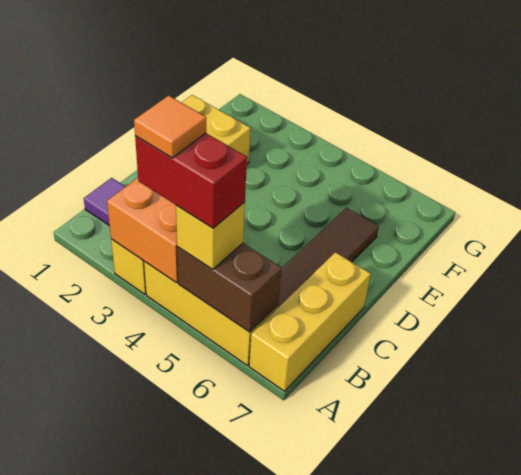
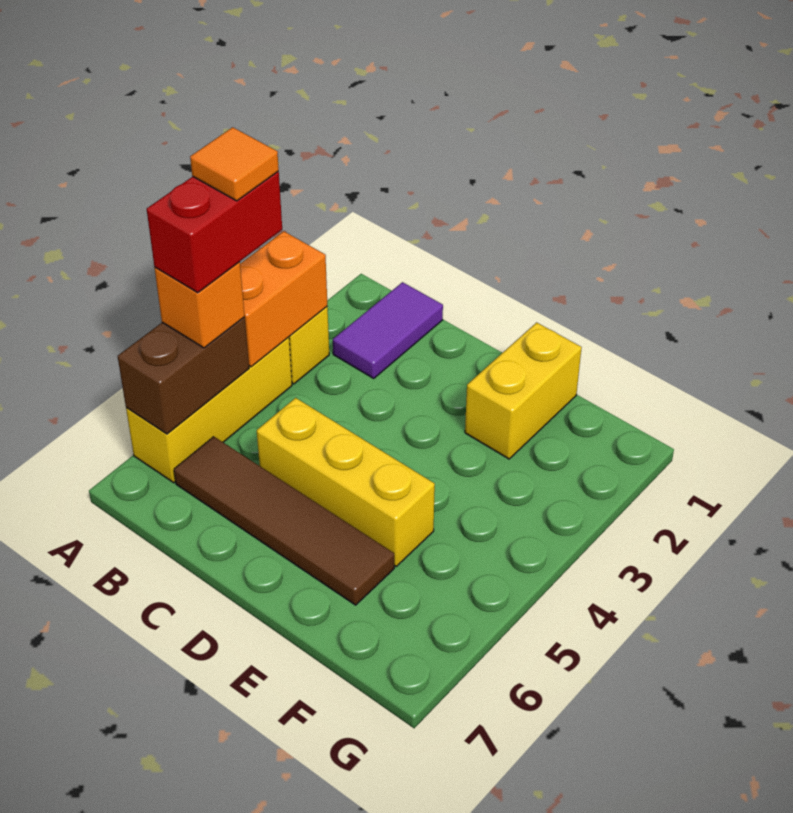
yellow 1x1 brick [176,202,245,269] -> orange 1x1 brick [155,262,245,348]
yellow 1x3 brick [249,252,371,391] -> yellow 1x3 brick moved to [257,398,435,566]

